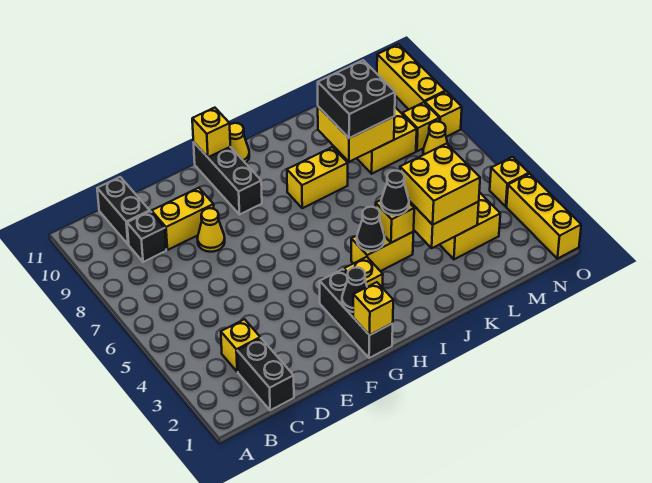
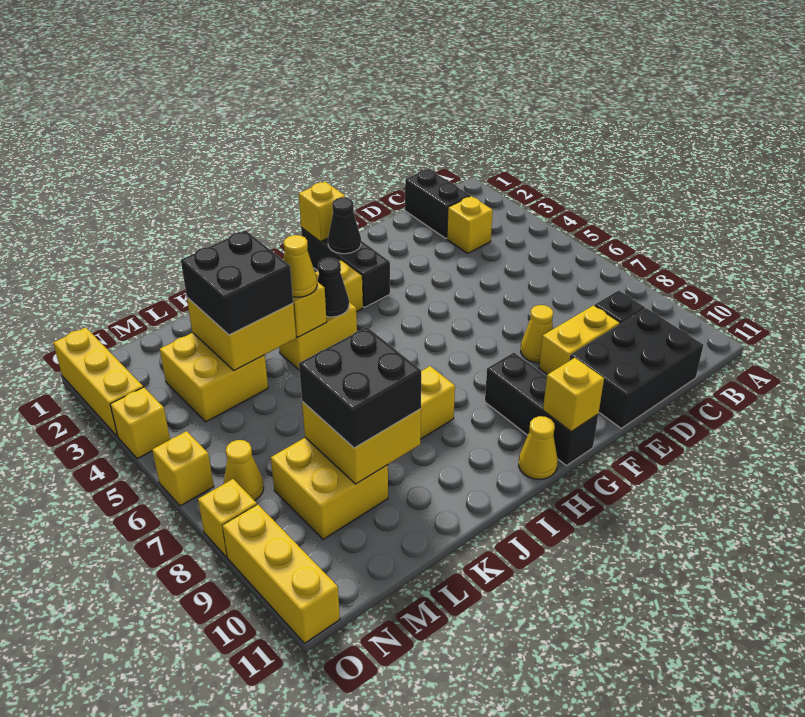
black 1x2 brick [97,177,150,244] -> black 2x3 brick [570,308,703,428]
black 1x1 cone [381,171,409,215] -> yellow 1x1 cone [283,235,317,297]
yellow 2x2 brick [400,144,480,225] -> black 2x2 brick [181,230,293,335]
yellow 1x1 brick [402,102,439,151] -> yellow 1x1 brick moved to [152,431,214,506]

